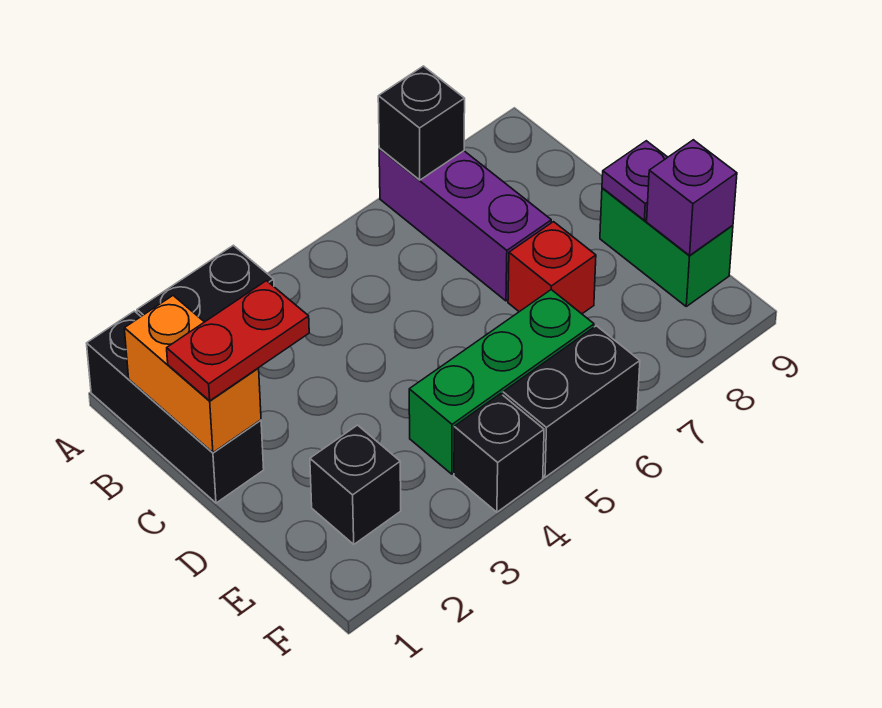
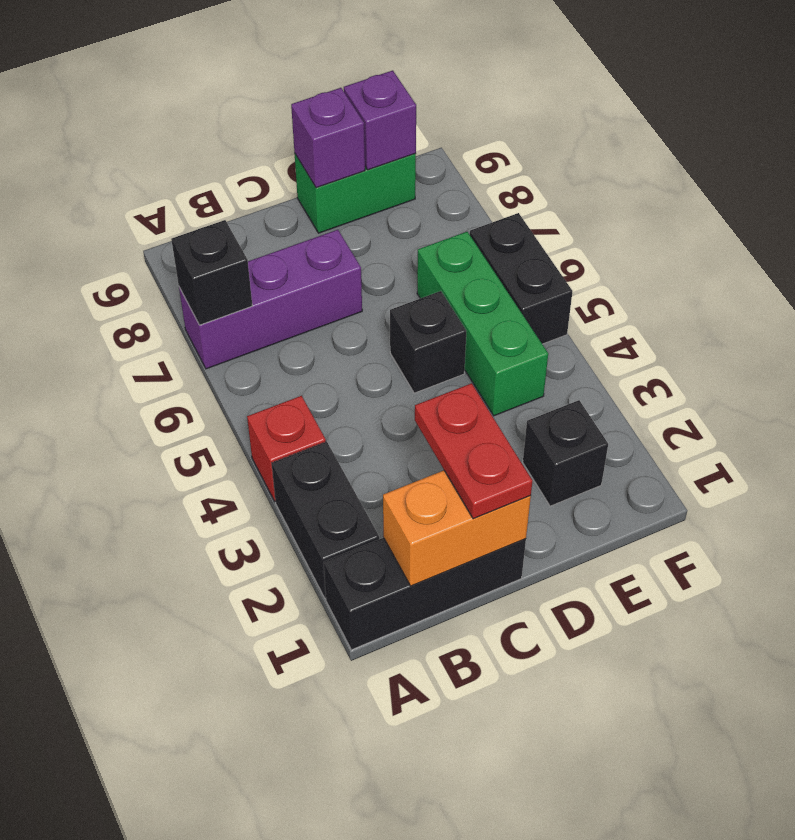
red 1x1 brick [508,222,596,314] -> red 1x1 brick moved to [247,396,326,501]
purple 1x1 plate [602,141,668,220] -> purple 1x1 brick [291,88,365,188]
black 1x1 brick [454,394,544,512] -> black 1x1 brick moved to [390,291,466,393]

